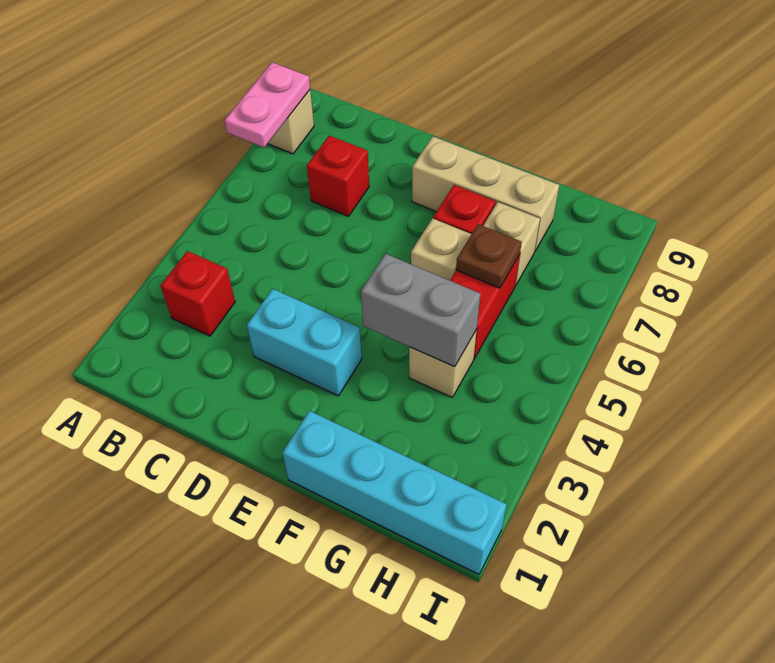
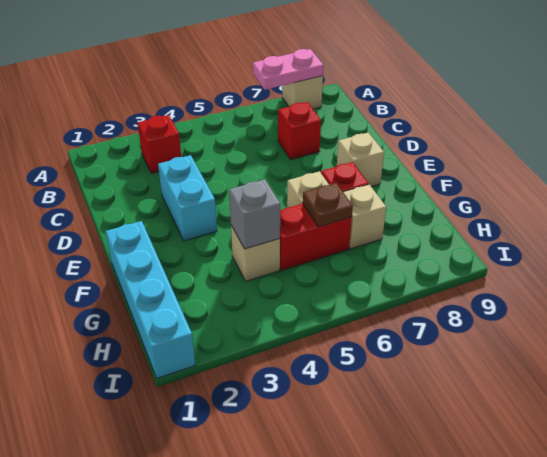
tan 1x3 brick [412,137,559,251] -> tan 1x1 brick [337,133,384,187]
grey 1x2 brick [361,254,480,367] -> grey 1x1 brick [229,180,280,249]

